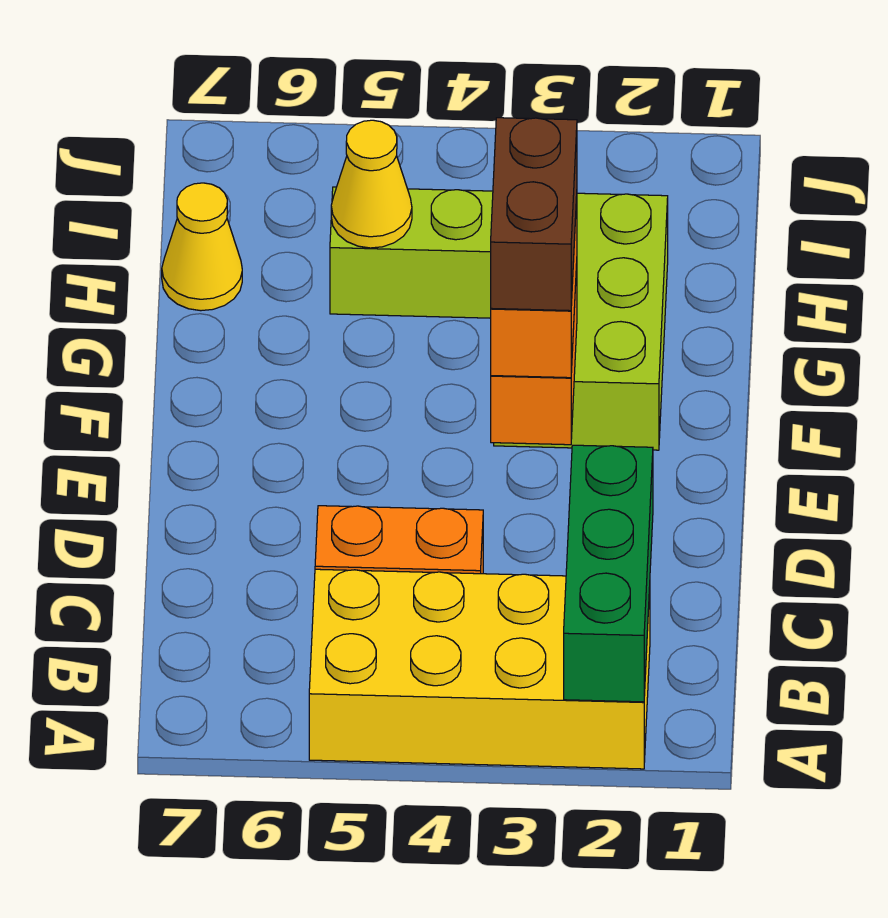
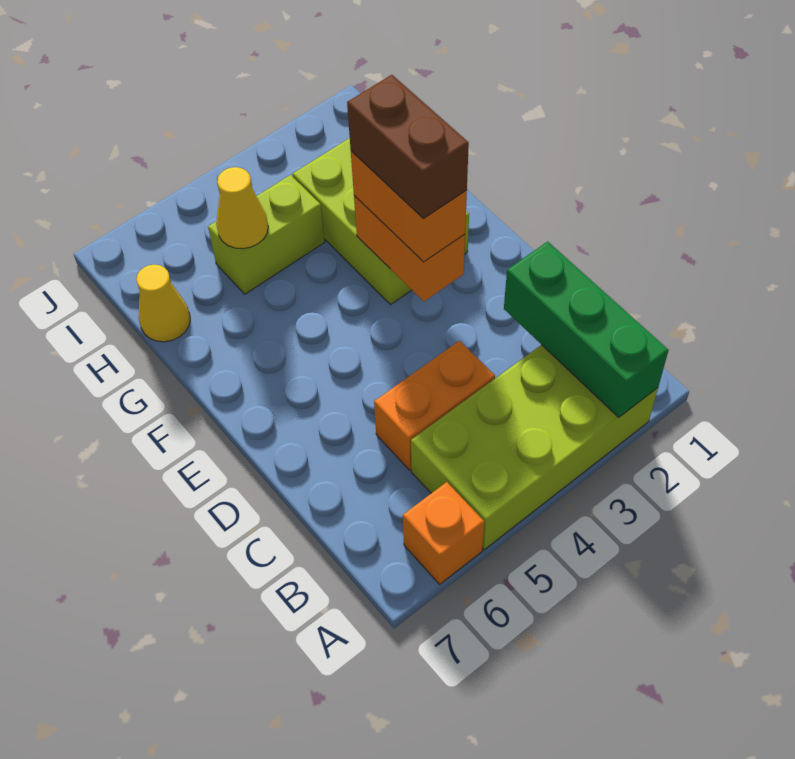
yellow 2x4 brick [309,569,650,769] -> lime 2x4 brick [411,345,658,550]
none -> orange 1x1 brick [403,482,484,584]

